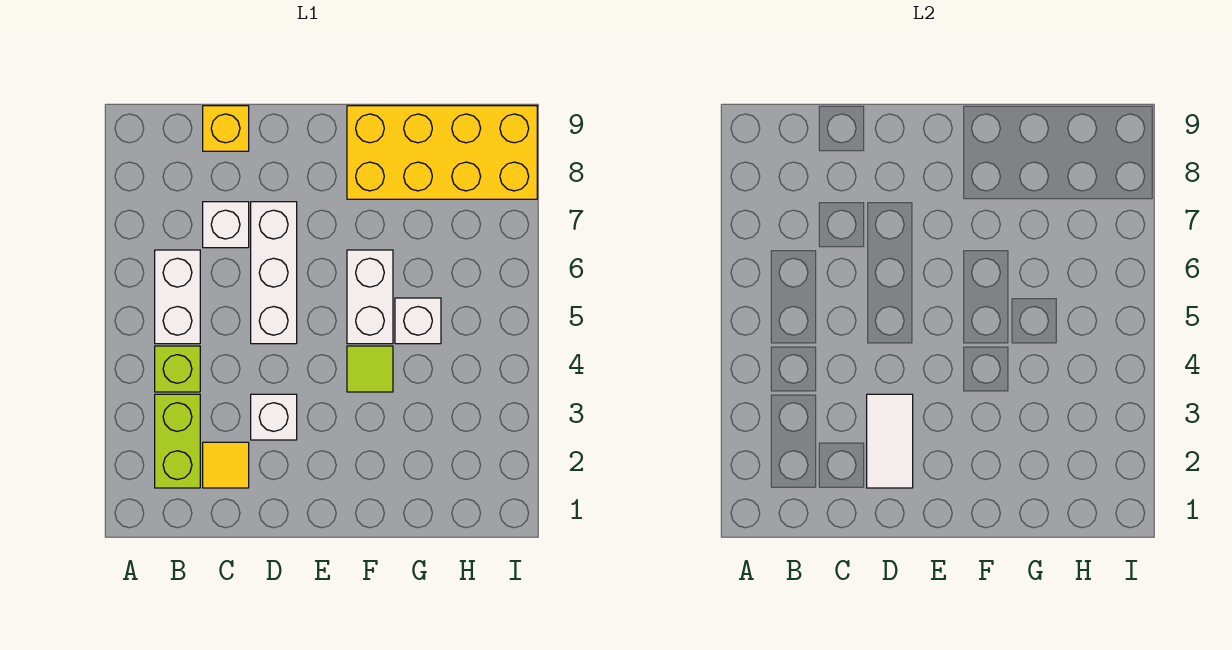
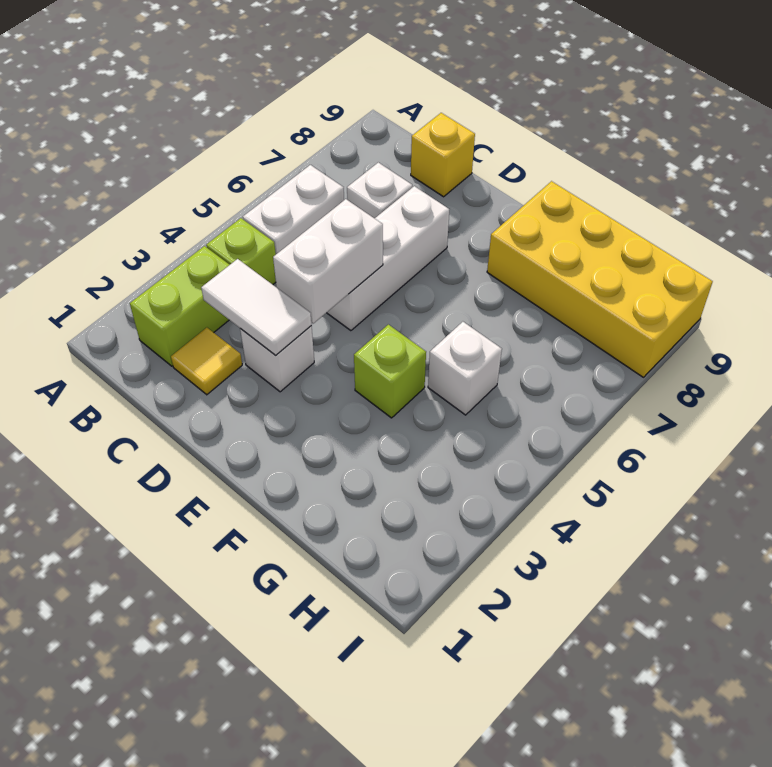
white 1x2 tile [867,394,913,488] -> white 1x2 tile turned to [201,259,311,355]
lime 1x1 tile [347,346,393,392] -> lime 1x1 brick [354,324,426,418]
white 1x2 brick [347,250,393,344] -> white 1x2 brick moved to [273,199,383,323]

